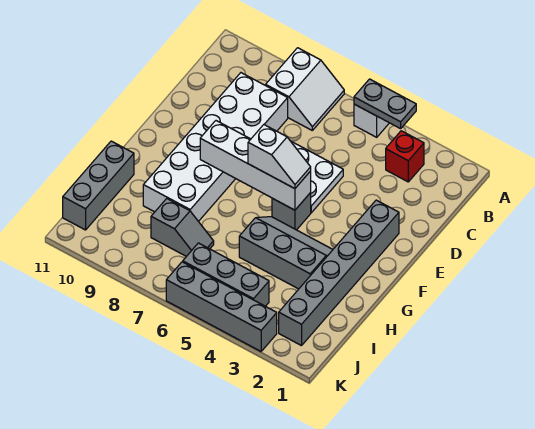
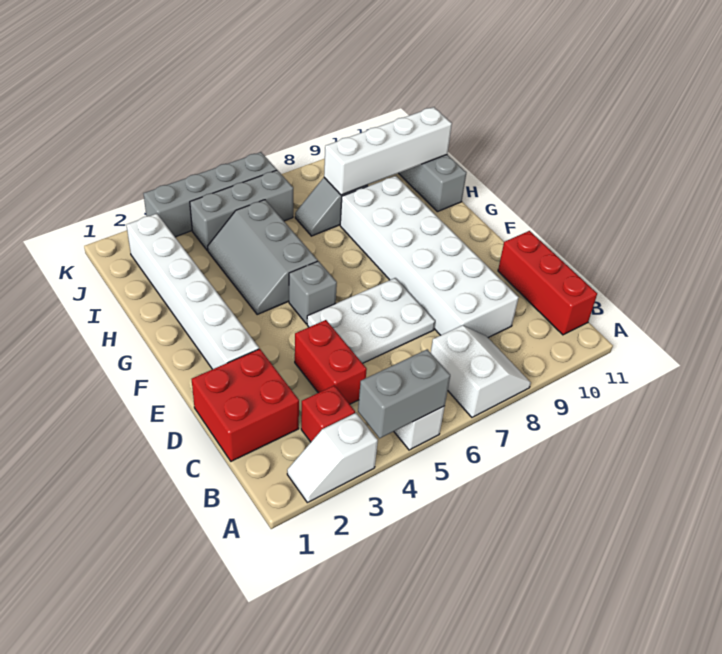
grey 1x2 plate [354,79,416,129] -> grey 1x2 brick [358,349,450,438]
white 2x2 slope [266,48,344,130] -> white 2x2 slope turned to [431,325,531,417]
none -> red 1x3 brick [498,231,597,335]
none -> red 2x2 brick [192,349,299,461]
none -> red 1x2 brick [295,320,367,404]
grey 1x6 brick [279,200,399,346] -> white 1x6 brick [126,214,259,369]
white 1x4 brick [200,121,311,210] -> white 1x4 brick moved to [324,107,452,195]
white 1x2 slope [248,125,311,189] -> white 1x2 slope moved to [287,413,378,503]
grey 2x3 slope [239,217,333,289] -> grey 2x3 slope turned to [208,200,318,314]

